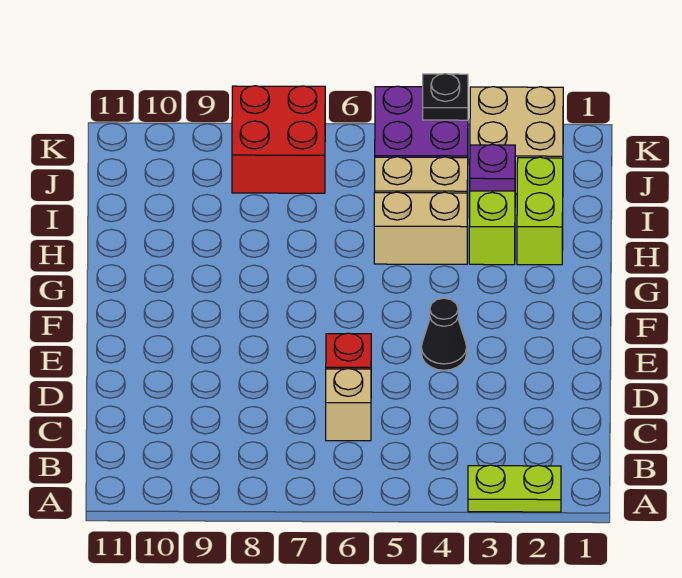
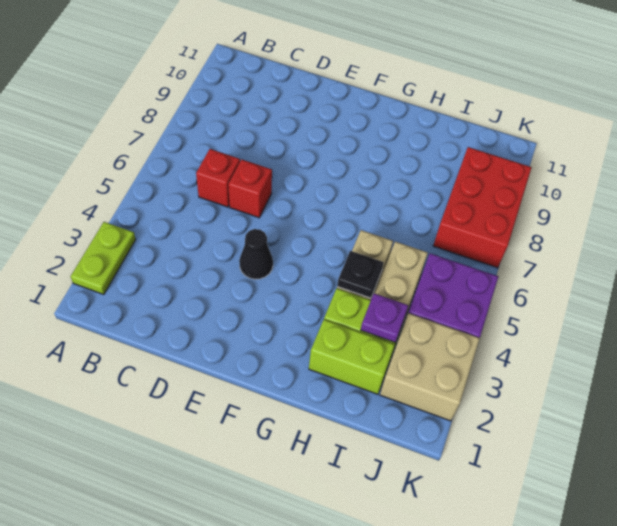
tan 1x1 brick [326,369,371,441] -> red 1x1 brick [196,149,240,207]
red 2x2 brick [232,86,325,193] -> red 2x3 brick [433,147,532,268]
black 1x1 plate [423,74,468,120] -> black 1x1 plate moved to [337,251,384,298]

